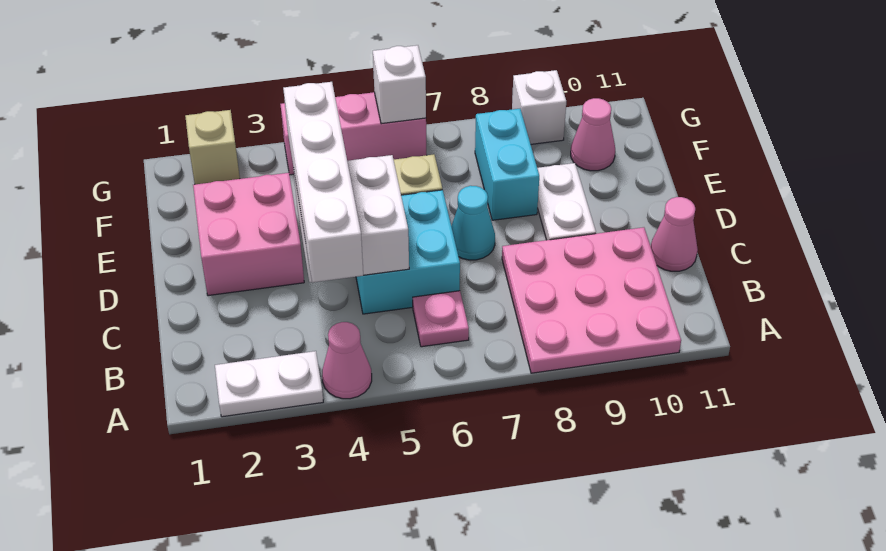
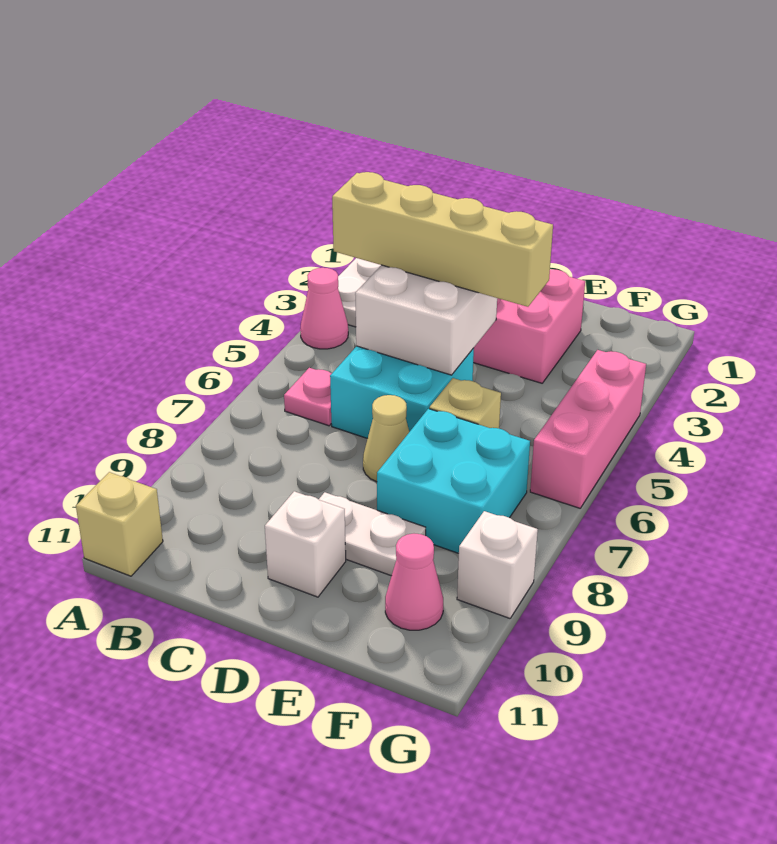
pink 3x3 plate [502,227,681,373] -> none
white 1x4 brick [283,82,363,282] -> tan 1x4 brick [332,172,553,307]
pink 1x1 cone [651,197,698,271] -> none
cyan 1x1 cone [451,186,495,260] -> tan 1x1 cone [363,395,409,482]
cyan 1x2 brick [475,109,539,220] -> cyan 2x2 brick [377,409,530,553]
tan 1x1 brick [185,110,240,184] -> tan 1x1 brick moved to [76,472,163,576]
white 1x1 brick [373,45,426,124] -> white 1x1 brick moved to [265,491,346,597]

